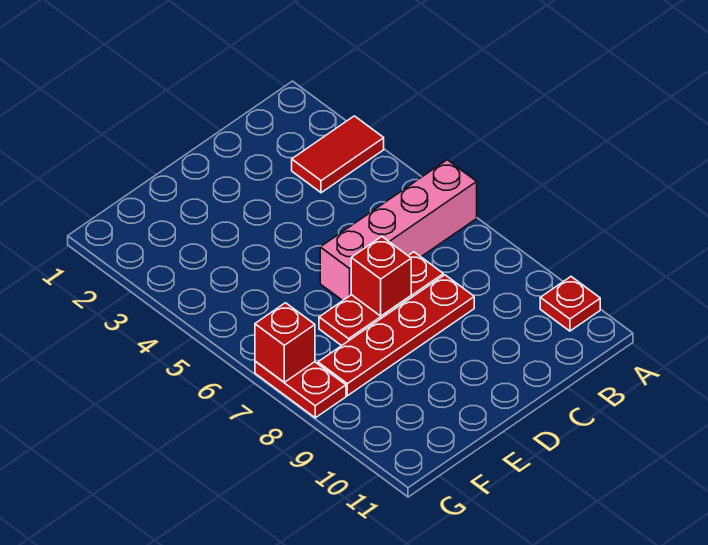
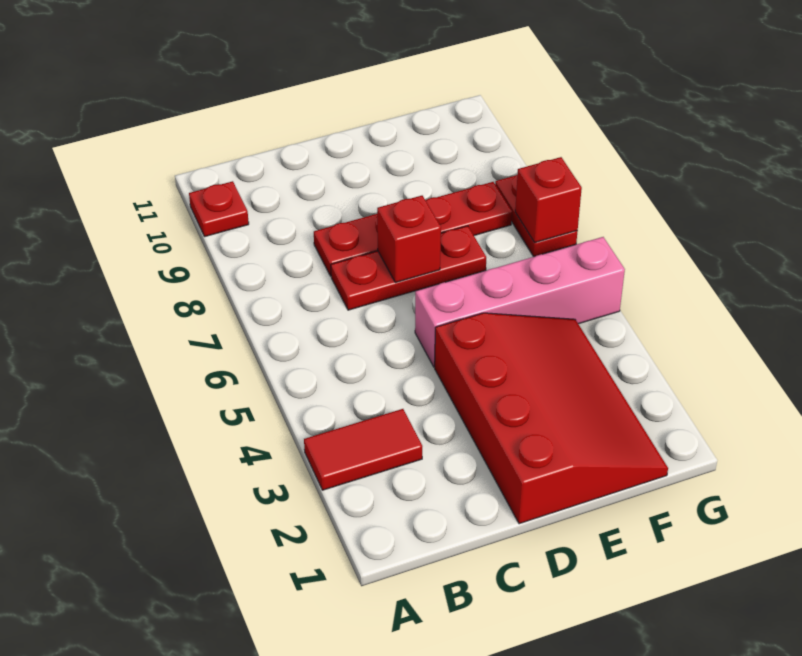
pink 1x4 brick [320,160,477,300] -> pink 1x4 brick moved to [415,237,625,367]
none -> red 3x4 slope [435,313,668,524]

